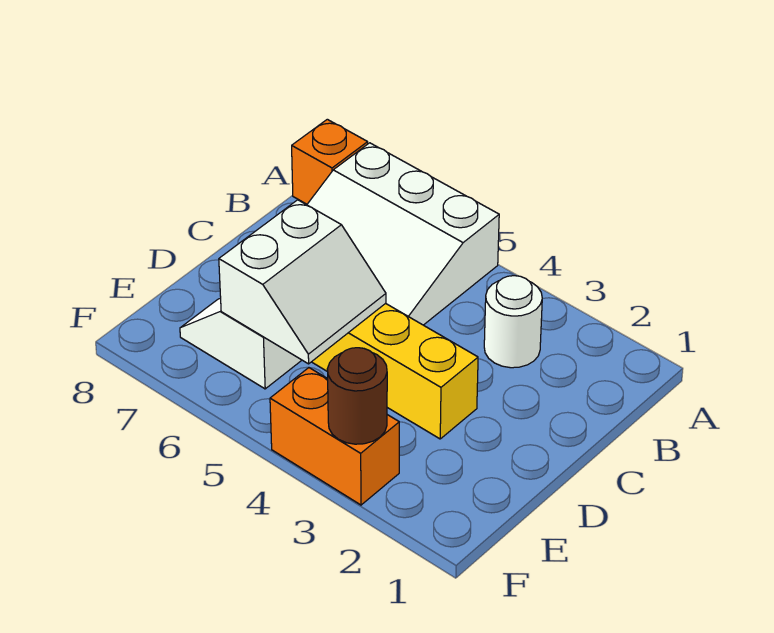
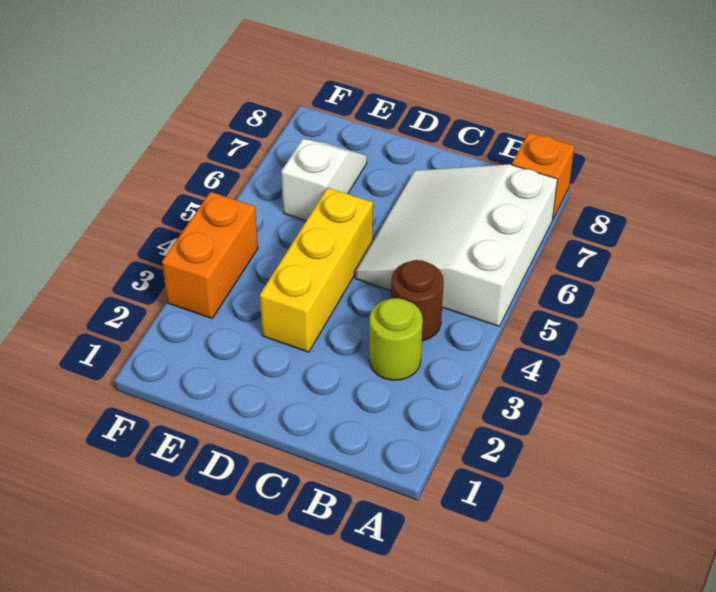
white 1x1 round brick [484,276,542,368] -> lime 1x1 round brick [369,298,423,380]
white 2x2 slope [219,200,386,364] -> none
brown 1x1 round brick [327,348,387,444] -> brown 1x1 round brick moved to [391,260,443,341]

